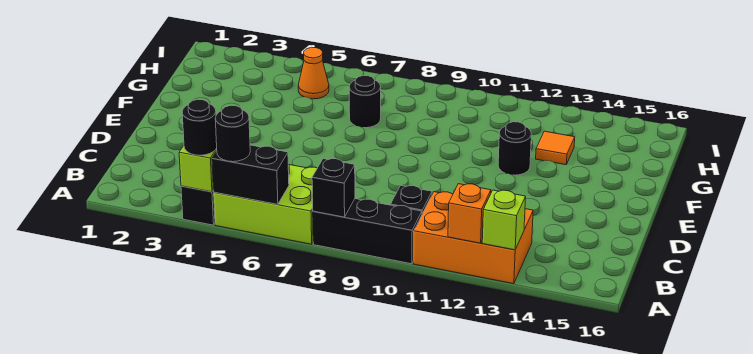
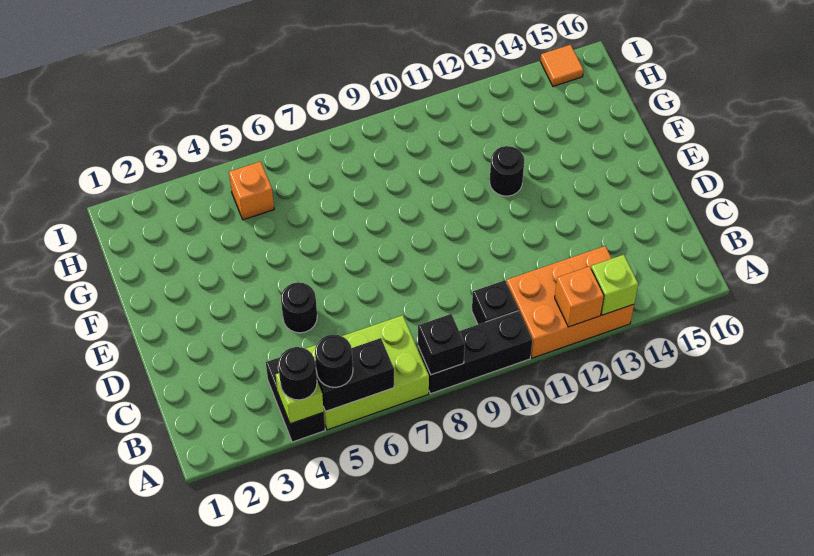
black 1x1 round brick [349,76,381,128] -> black 1x1 round brick moved to [281,282,317,333]
orange 1x1 tile [536,131,575,165] -> orange 1x1 tile moved to [540,45,583,86]
orange 1x1 cone [298,47,329,99] -> orange 1x1 brick [229,162,274,220]

